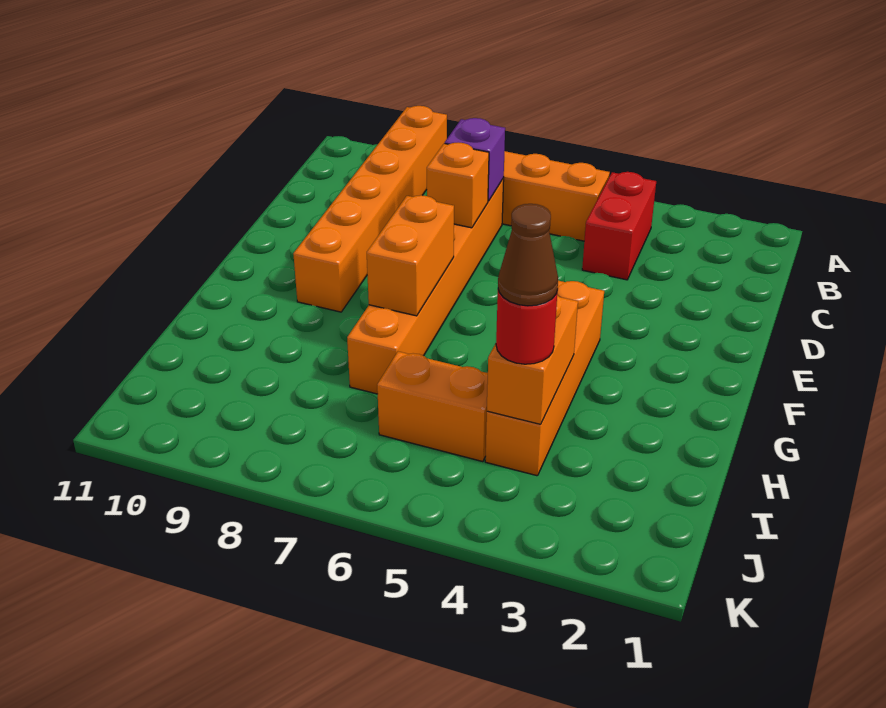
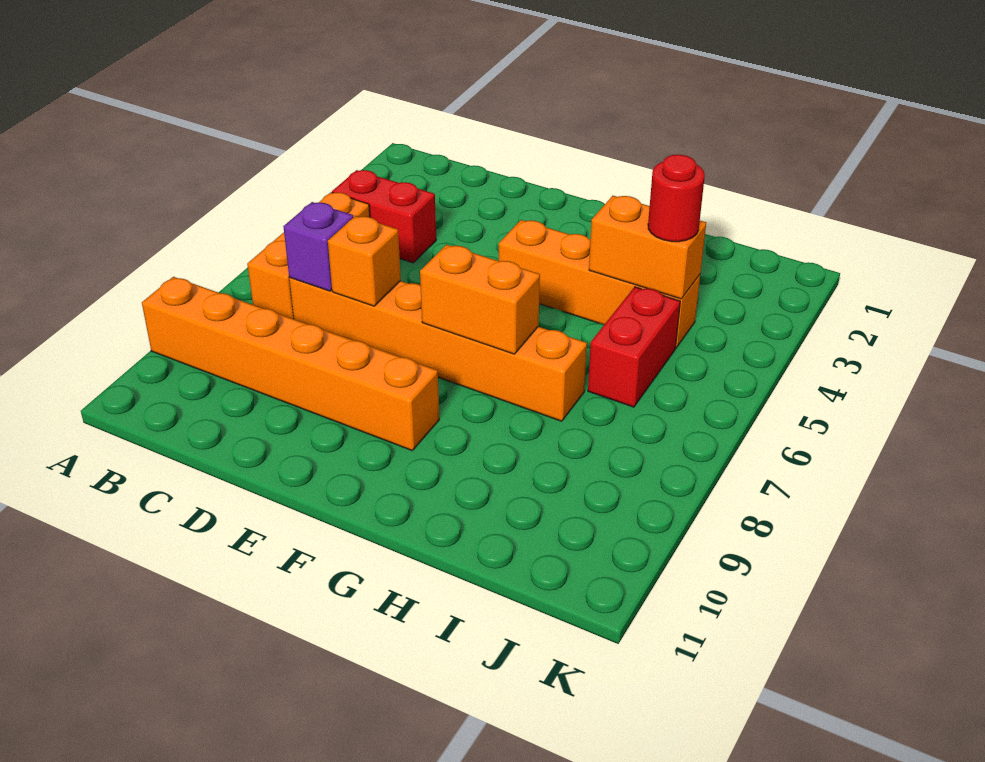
brown 1x1 cone [498,204,558,306] -> none
orange 1x2 brick [377,352,488,462] -> red 1x2 brick [588,287,680,407]

